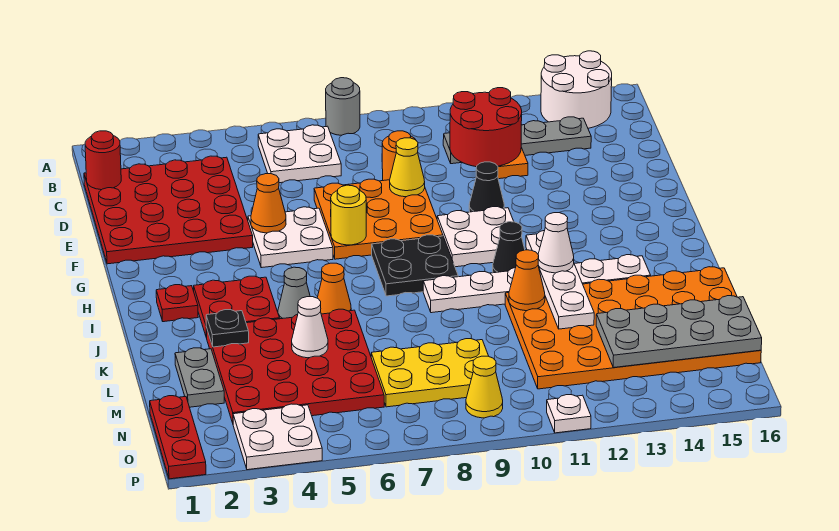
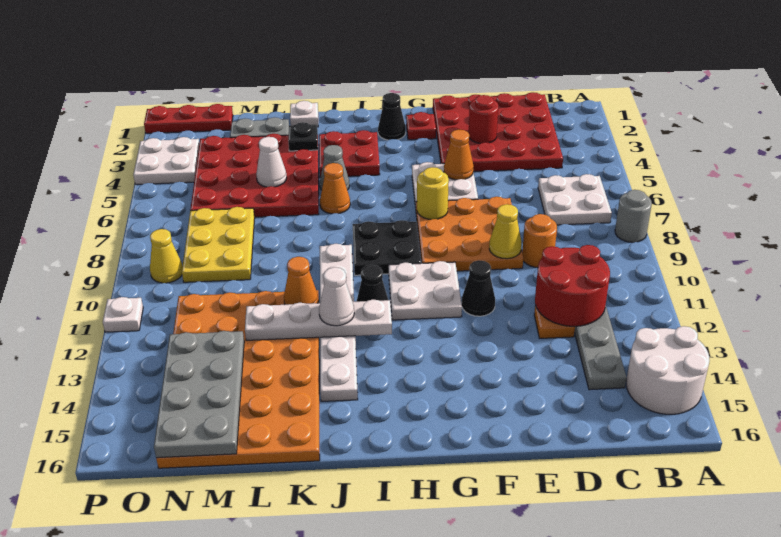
red 1x1 round brick [85,131,121,190] -> red 1x1 round brick moved to [469,95,498,143]
none -> black 1x1 cone [378,93,406,140]
red 1x1 plate [156,285,198,322] -> red 1x1 plate moved to [406,112,436,140]
none -> white 1x1 plate [290,101,318,127]

